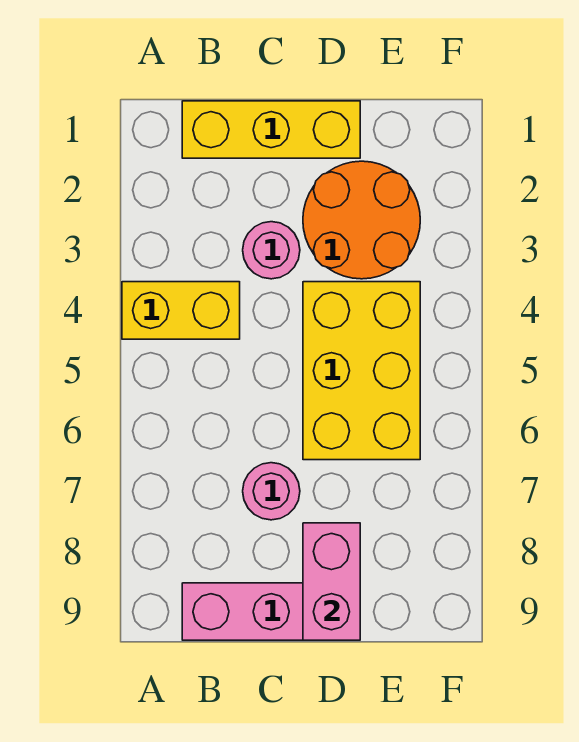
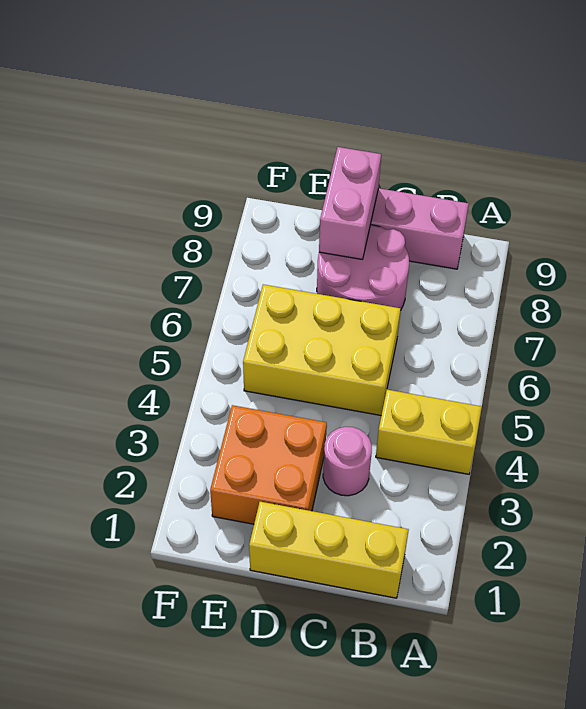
pink 1x1 round brick [243,463,300,520] -> pink 2x2 round brick [317,225,409,309]
orange 2x2 round brick [303,161,420,279] -> orange 2x2 brick [210,405,327,524]
yellow 2x3 brick [303,282,420,460] -> yellow 2x3 brick turned to [243,284,401,415]

